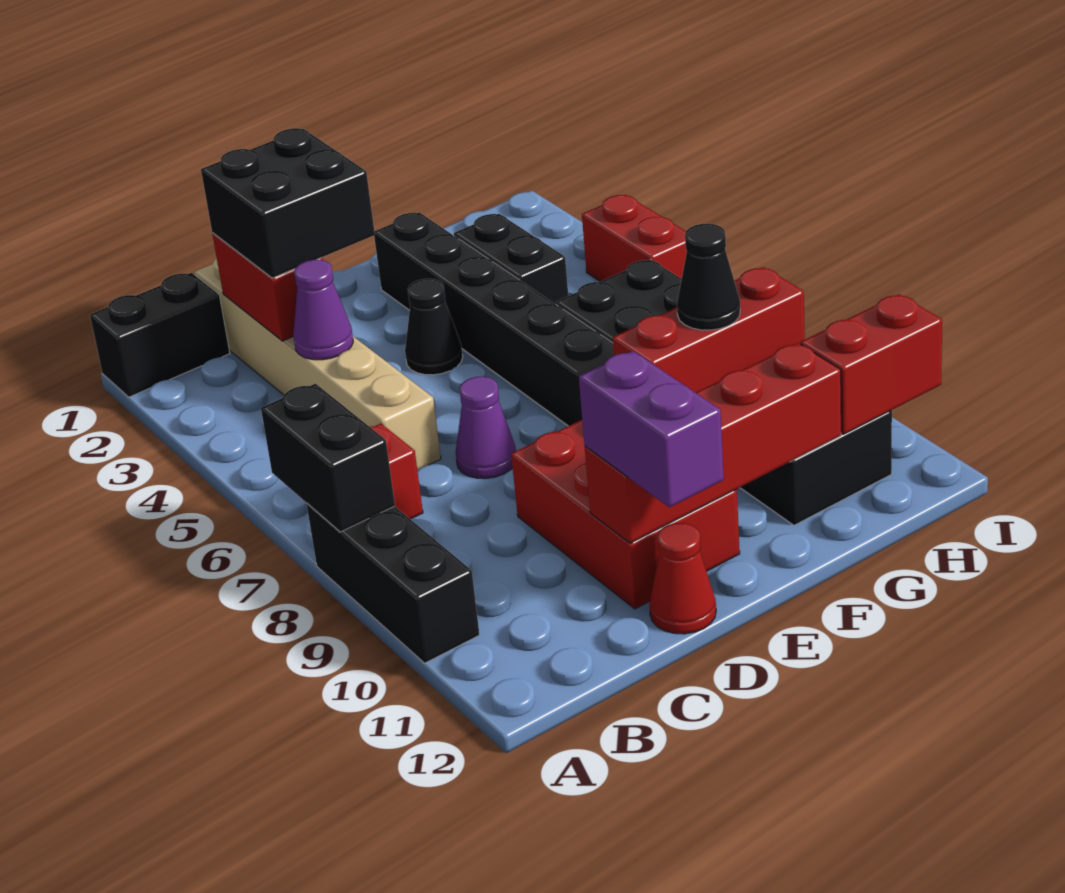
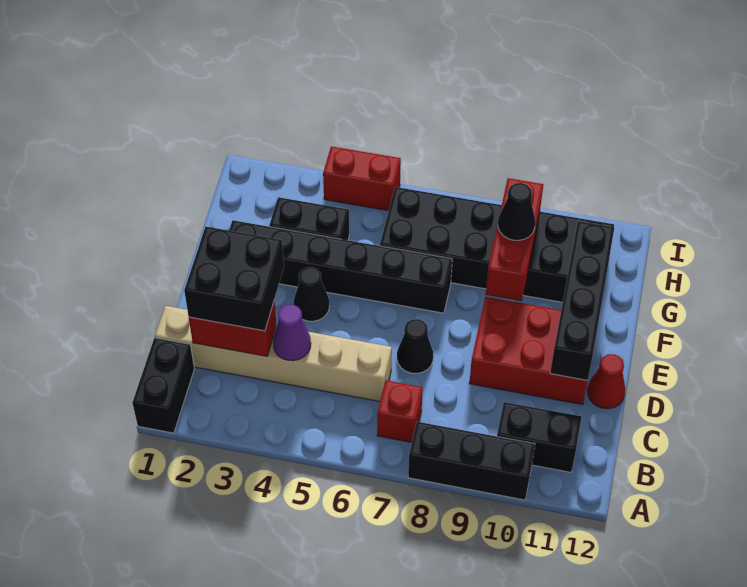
black 1x2 brick [261,384,395,532] -> black 1x2 brick moved to [497,402,582,472]
purple 1x1 cone [456,377,516,479] -> black 1x1 cone [397,319,433,373]
red 1x4 brick [585,343,841,543] -> black 1x4 brick [550,221,614,381]
purple 1x2 brick [579,351,724,507] -> none
red 1x2 brick [801,294,942,434] -> none

